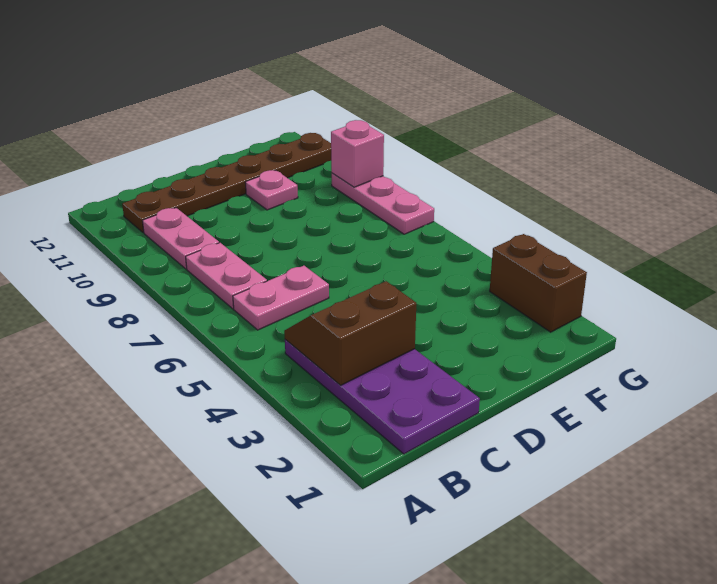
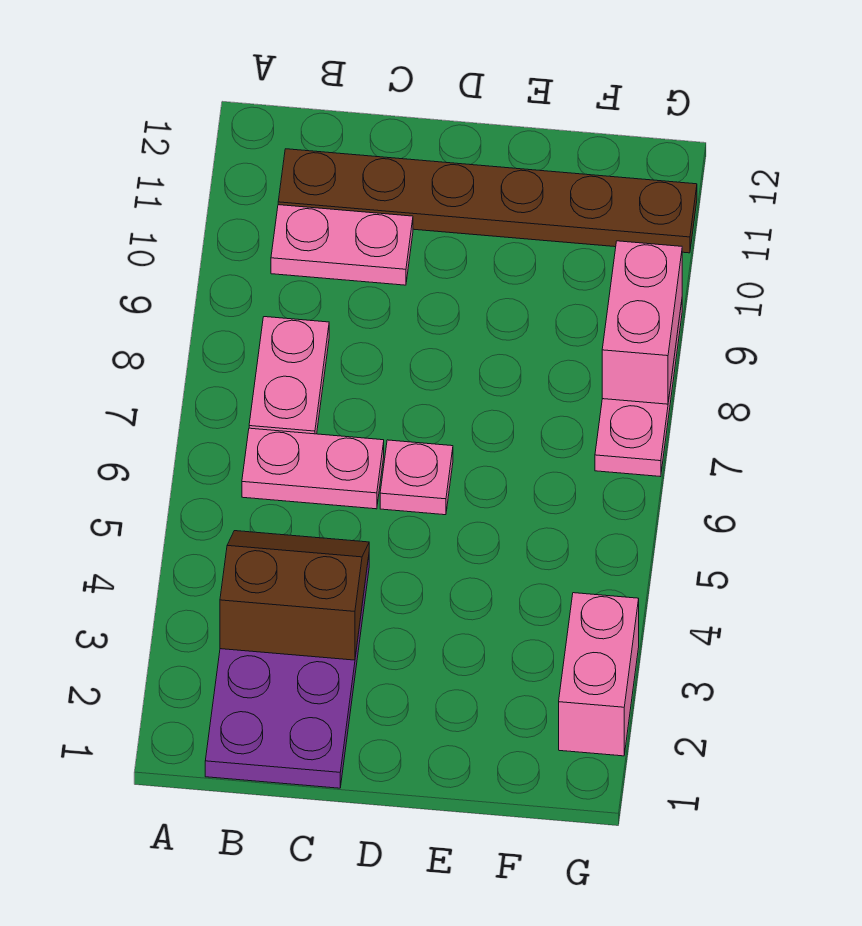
pink 1x2 plate [142,208,219,269] -> pink 1x2 plate turned to [271,205,413,285]
pink 1x1 plate [245,170,298,210] -> pink 1x1 plate moved to [380,440,453,515]
brown 1x2 brick [490,234,587,332] -> pink 1x2 brick [559,593,639,756]
pink 1x1 brick [331,120,384,187] -> pink 1x2 brick [602,241,682,404]

